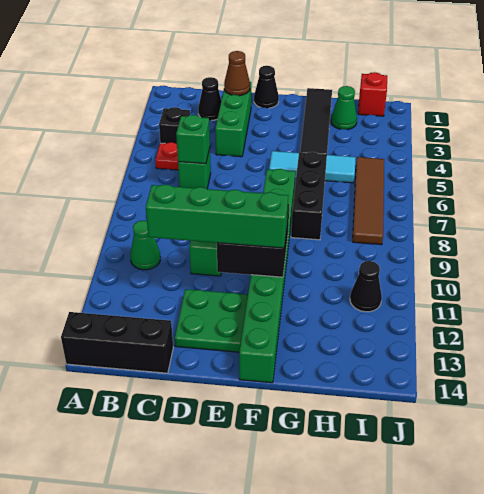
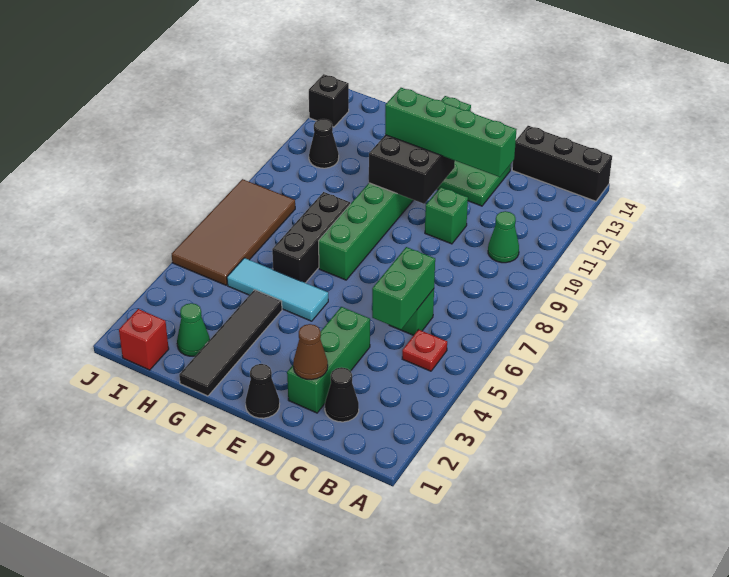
black 1x1 brick [159,107,190,144] -> black 1x1 brick moved to [309,74,349,127]
green 1x1 brick [176,115,210,164] -> green 1x2 brick [372,247,435,329]
brown 1x4 tile [353,157,384,245] -> brown 2x4 tile [172,179,295,285]

